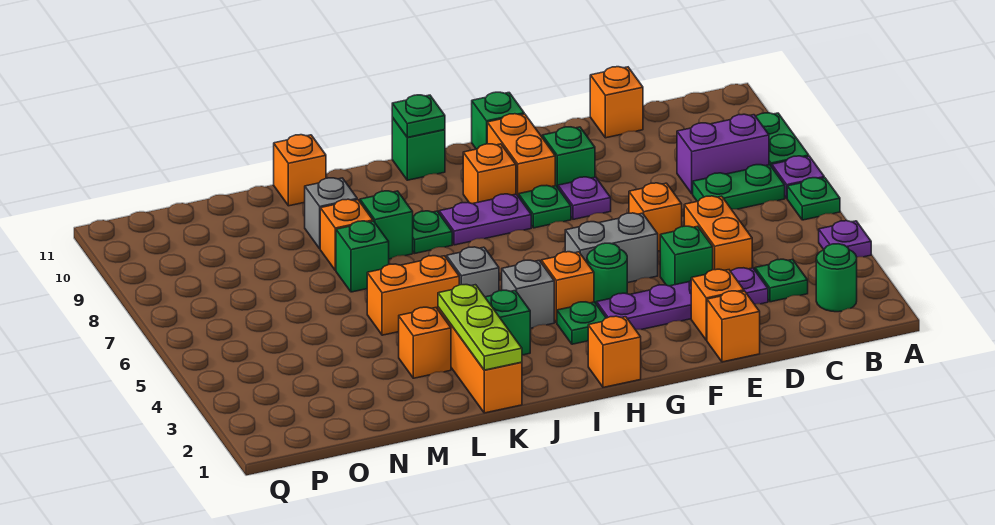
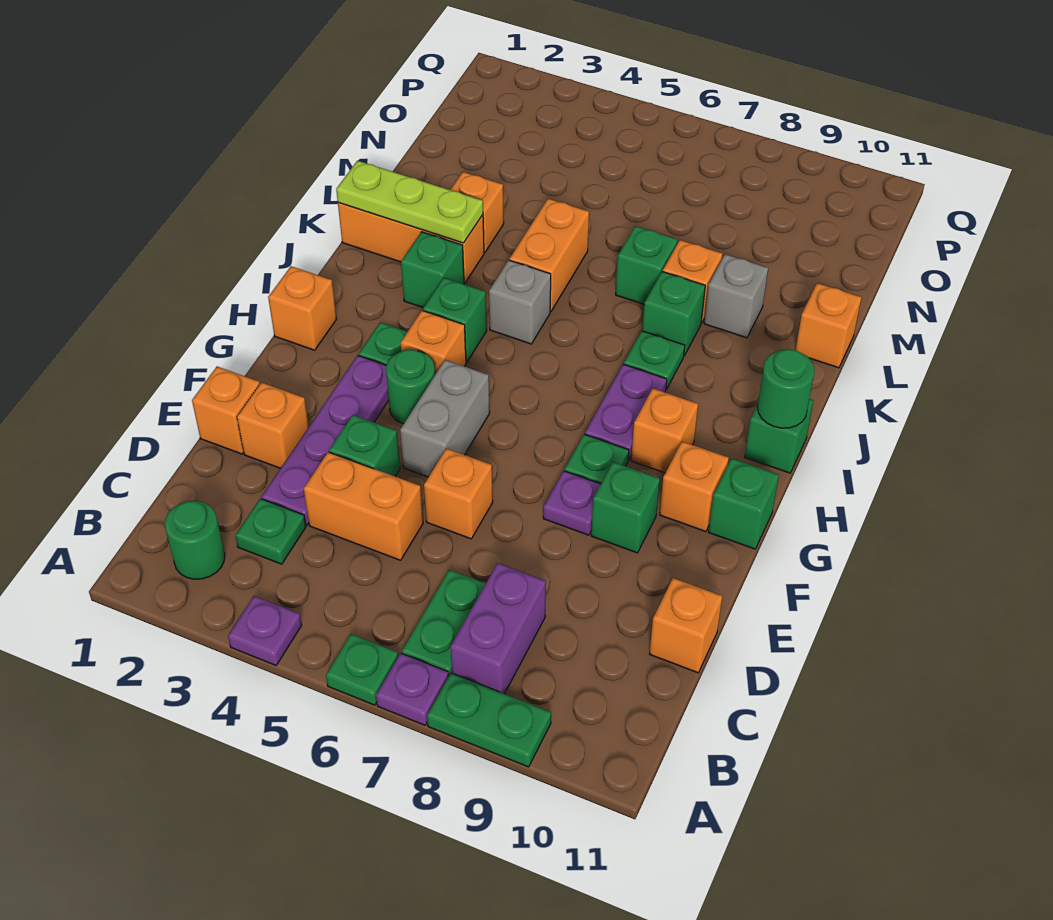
orange 1x2 brick [487,114,555,195] -> orange 1x1 brick [660,441,729,532]
grey 1x1 brick [502,260,554,328] -> green 1x1 brick [423,278,487,362]
green 1x1 plate [392,95,445,137] -> green 1x1 round brick [757,349,815,428]

